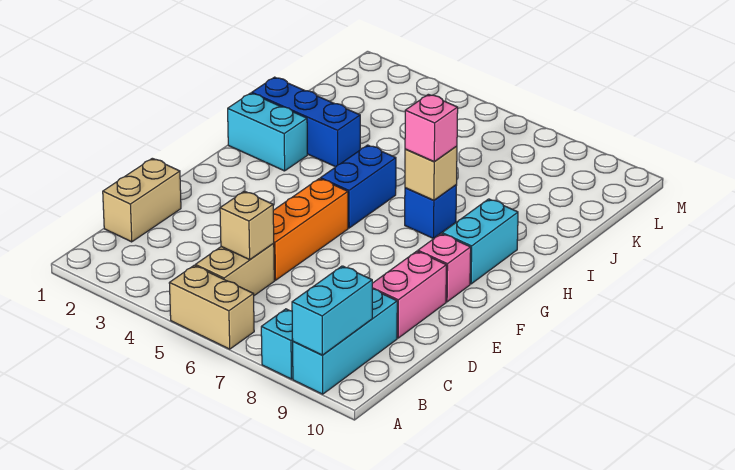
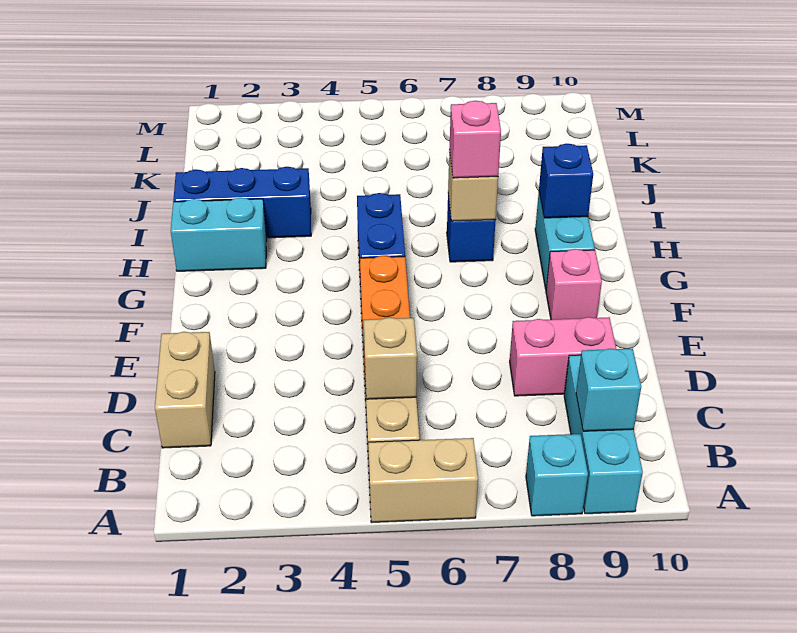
cyan 1x2 brick [292,266,372,355] -> cyan 1x1 brick [576,349,641,431]
pink 1x2 brick [372,251,446,338] -> pink 1x2 brick turned to [510,317,616,396]
none -> blue 1x1 brick [539,144,593,218]

